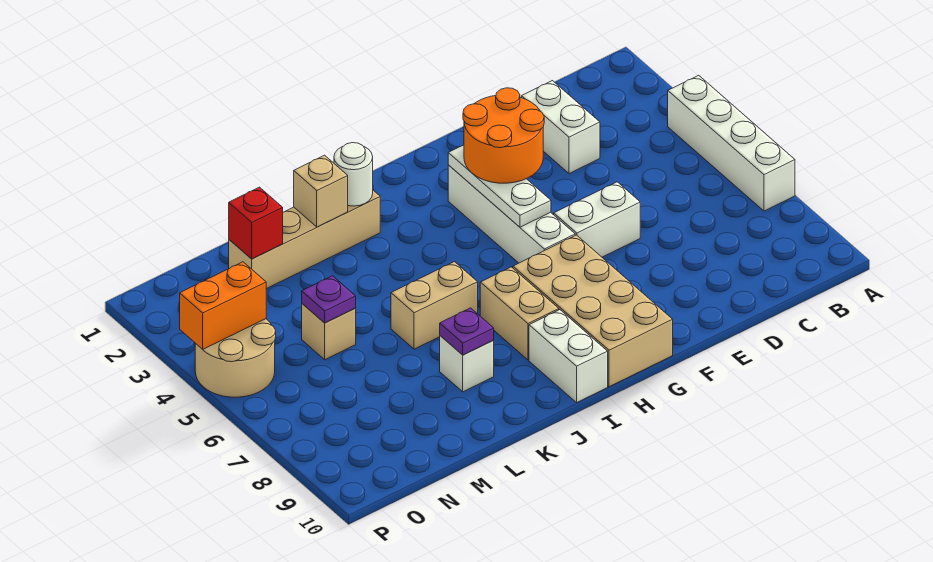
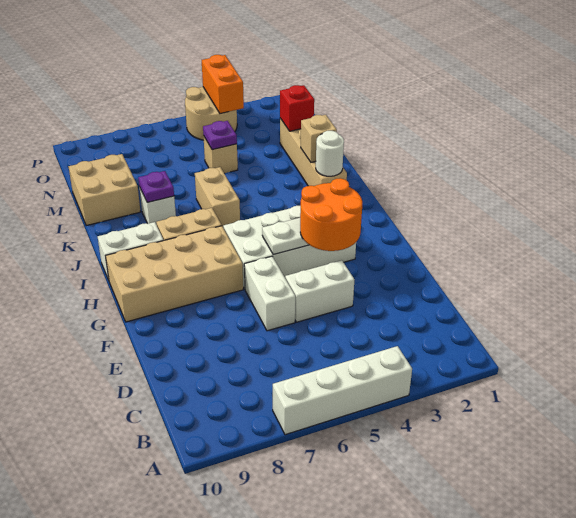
white 1x2 brick [522,81,600,174] -> white 1x2 brick moved to [285,260,354,322]
white 1x4 brick [448,165,575,263] -> white 2x4 brick [223,206,356,289]
none -> tan 2x2 brick [68,154,140,226]

